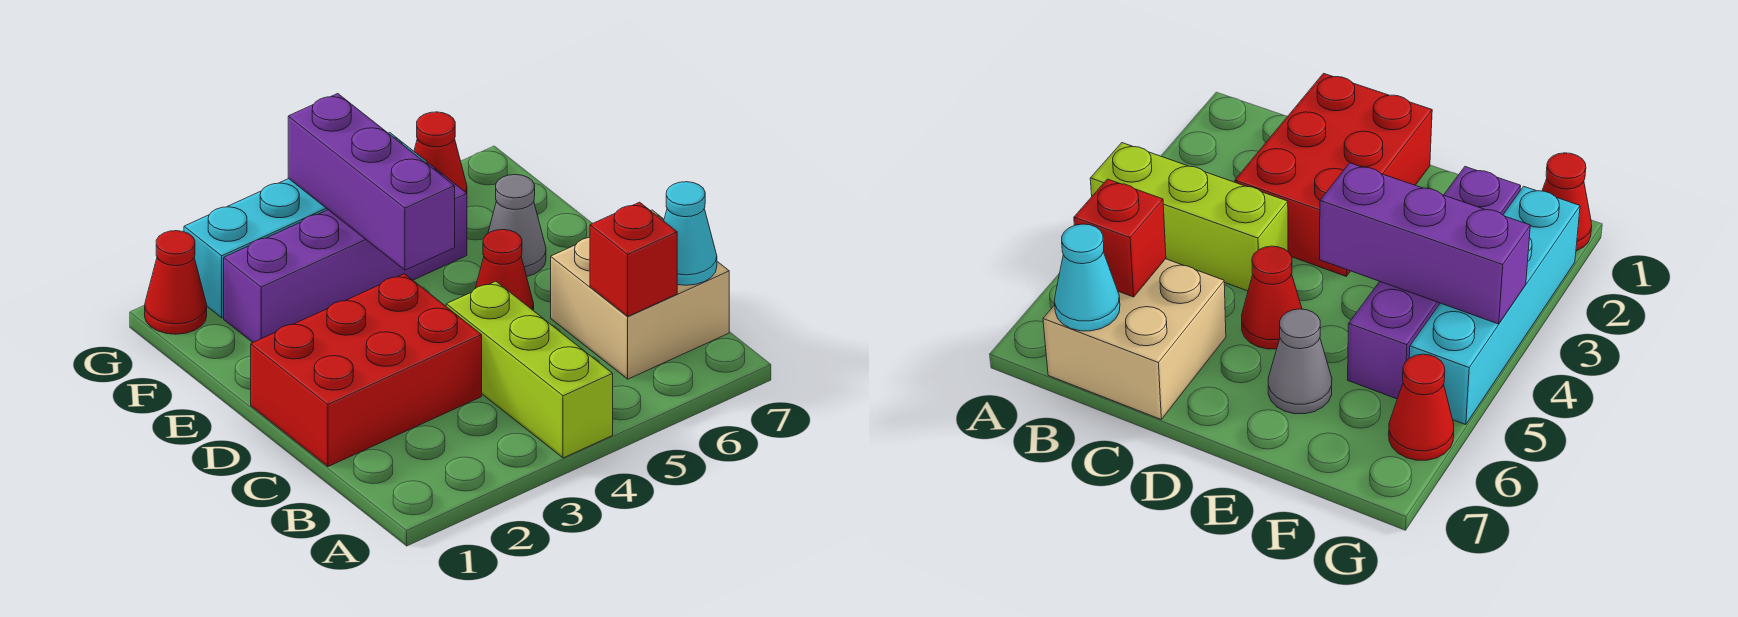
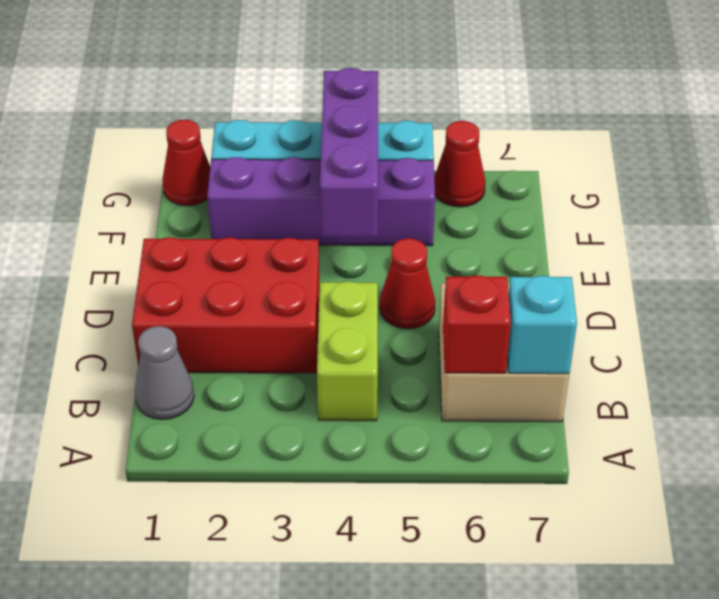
lime 1x3 brick [446,281,613,458] -> lime 1x2 brick [317,281,378,421]
cyan 1x1 cone [664,182,717,285] -> cyan 1x1 brick [507,276,577,374]
grey 1x1 cone [488,175,546,276] -> grey 1x1 cone moved to [135,326,194,420]

